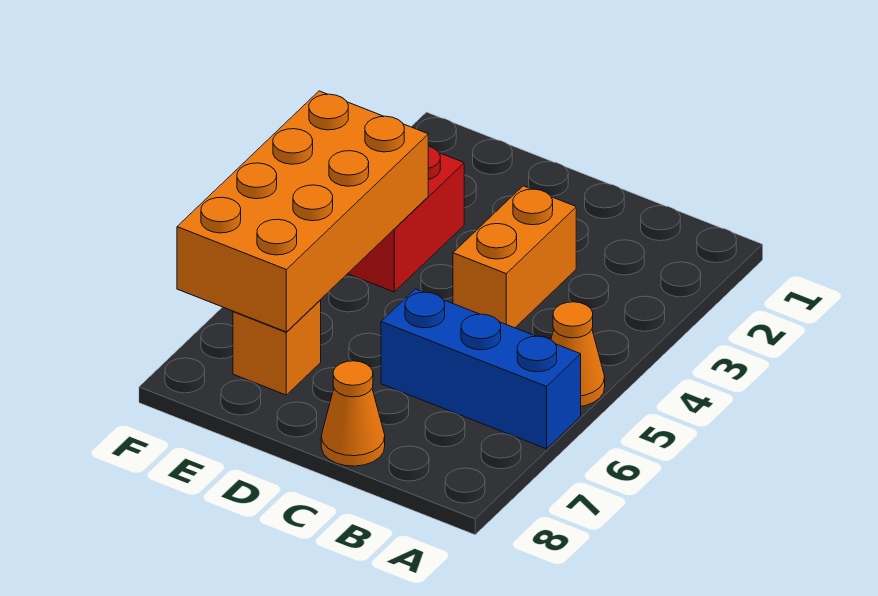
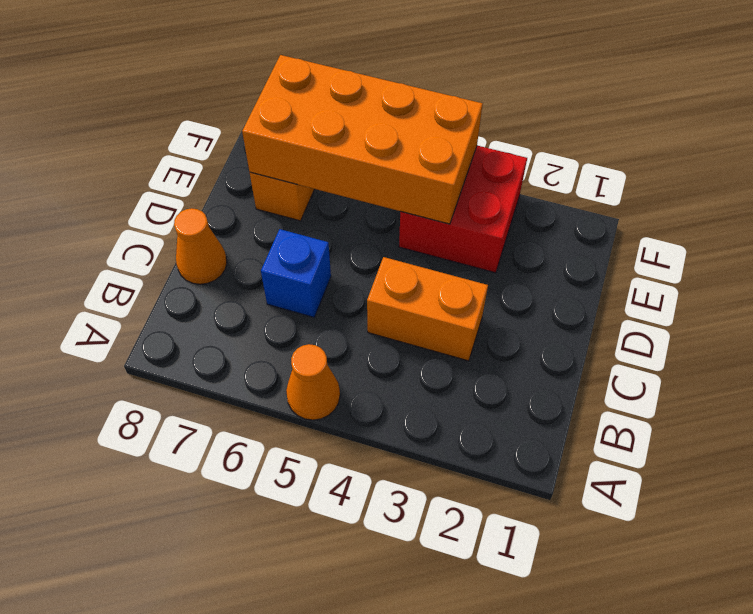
blue 1x3 brick [381,289,581,449] -> blue 1x1 brick [261,229,331,317]

